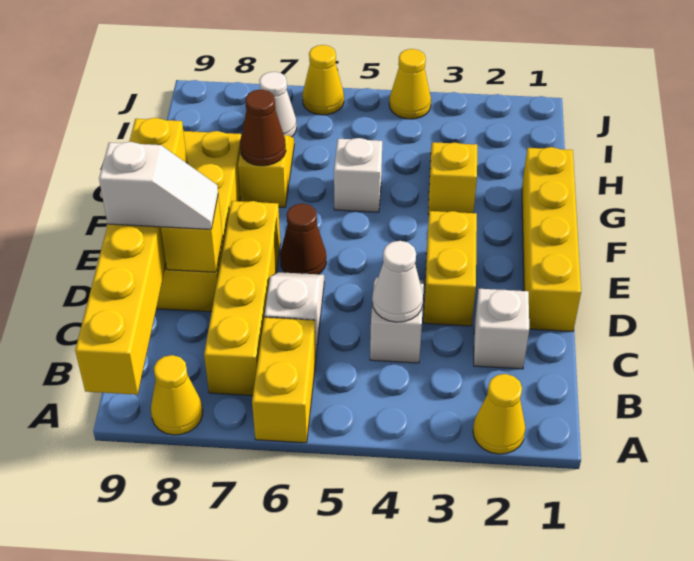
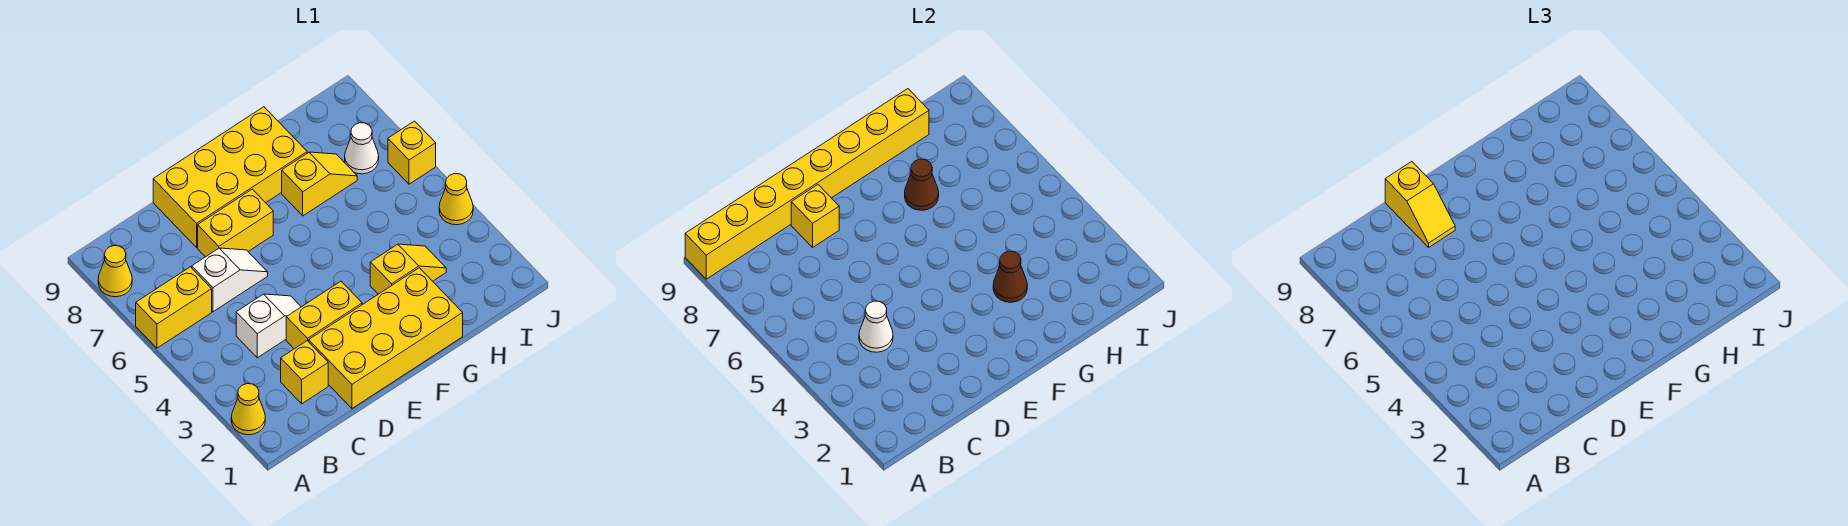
yellow 1x6 brick [75,118,187,395] -> yellow 1x8 brick [685,89,929,279]
yellow 1x4 brick [204,201,280,396] -> yellow 1x2 brick [198,189,273,257]
white 1x1 brick [474,289,529,369] -> yellow 1x1 brick [281,341,328,404]
yellow 1x4 brick [522,147,581,332] -> yellow 2x4 brick [309,268,463,408]
white 1x2 slope [99,142,218,229] -> yellow 1x2 slope [1385,162,1455,247]
brown 1x1 cone [280,204,326,274] -> brown 1x1 cone moved to [993,251,1027,302]
white 1x1 brick [334,138,382,212] -> none
yellow 1x1 cone [303,45,344,115] -> yellow 1x1 brick [388,121,436,184]

